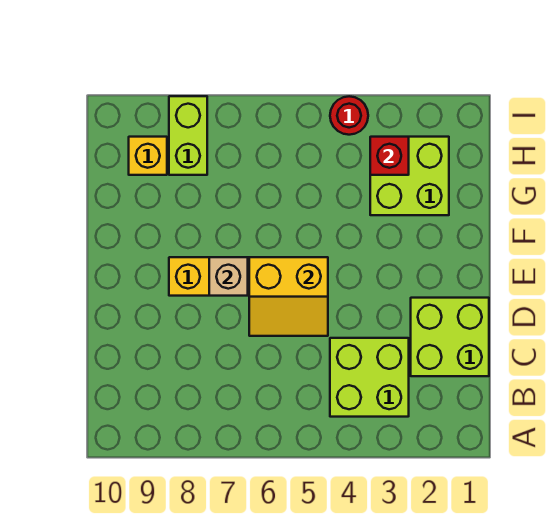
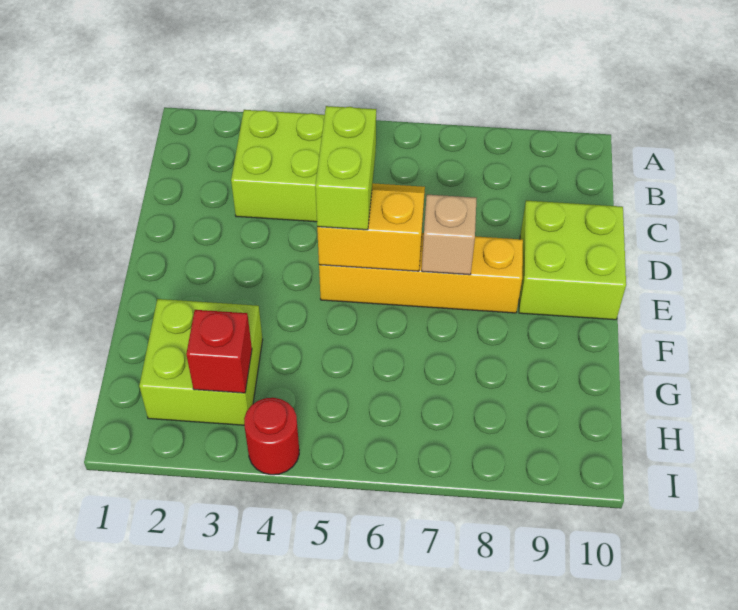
lime 2x2 brick [411,298,489,376] -> lime 2x2 brick moved to [519,200,626,320]
lime 1x2 brick [169,96,207,175] -> lime 1x2 brick moved to [315,106,376,230]
yellow 1x1 brick [129,137,167,175] -> none

